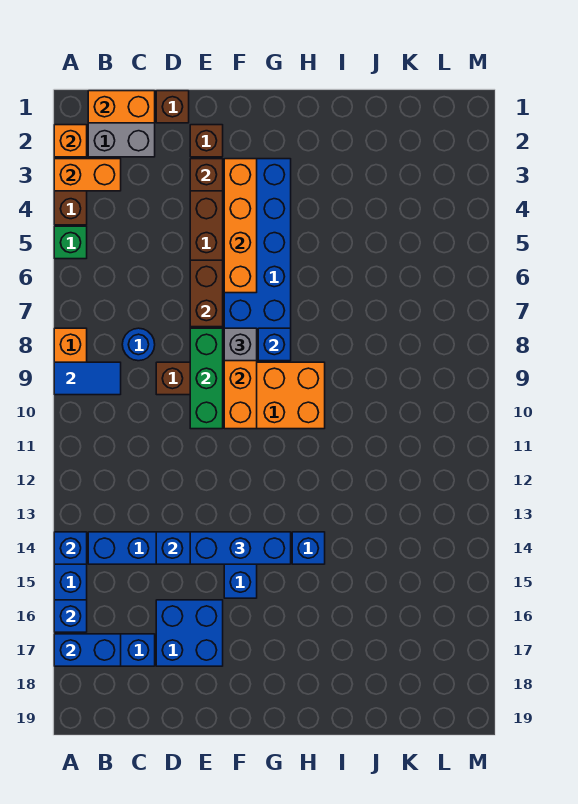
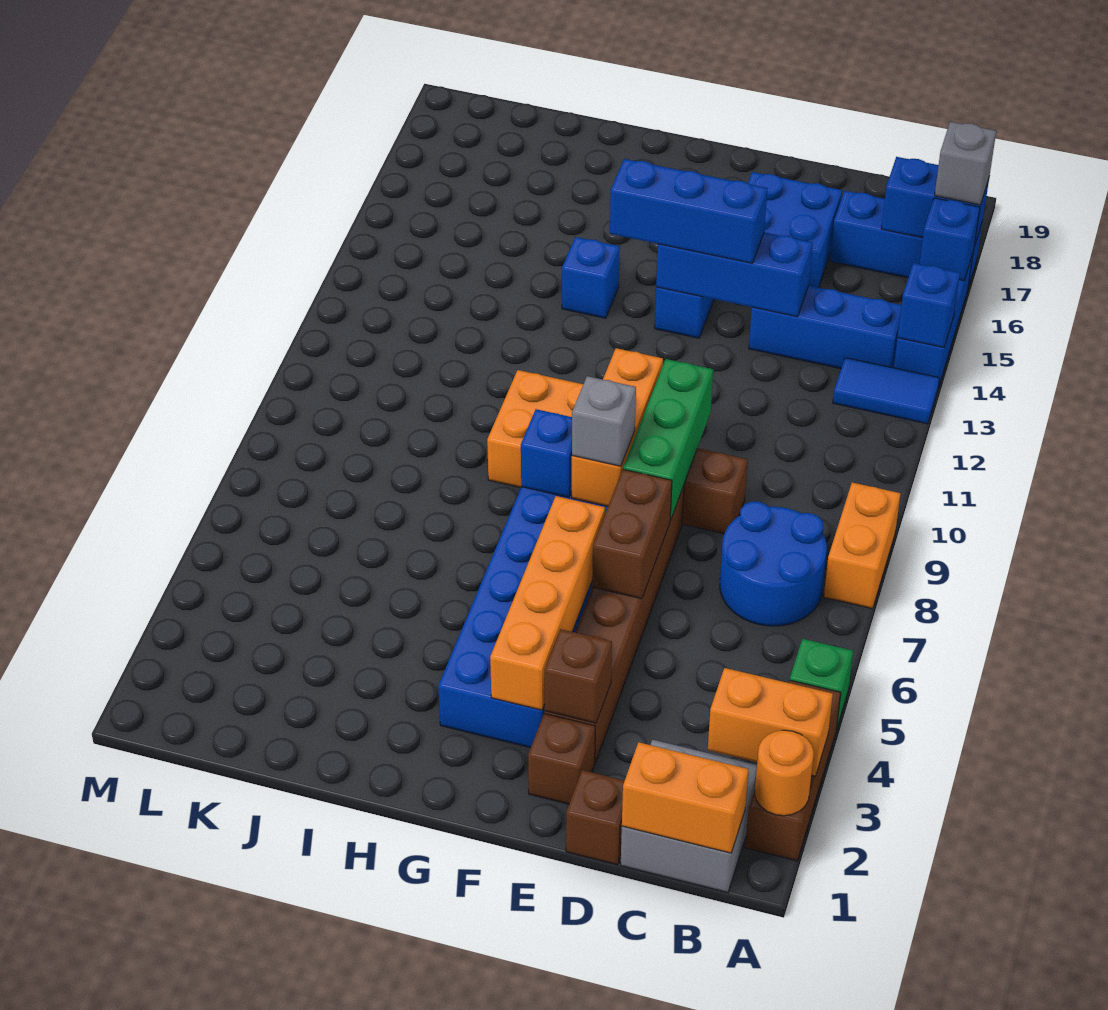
orange 1x1 brick [54,125,87,157] -> orange 1x1 round brick [755,730,814,816]
blue 1x2 tile [54,362,121,395] -> blue 1x2 tile moved to [833,358,940,424]
none -> grey 1x1 brick [935,122,996,205]
blue 1x1 round brick [122,328,155,361] -> blue 2x2 round brick [720,501,827,626]

